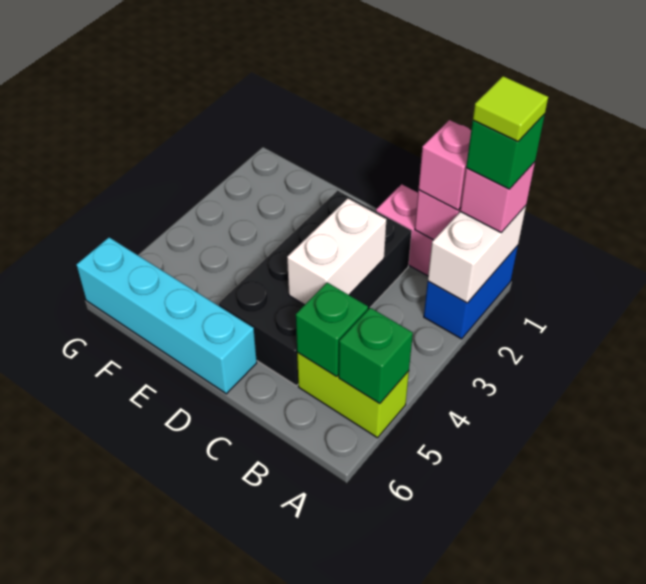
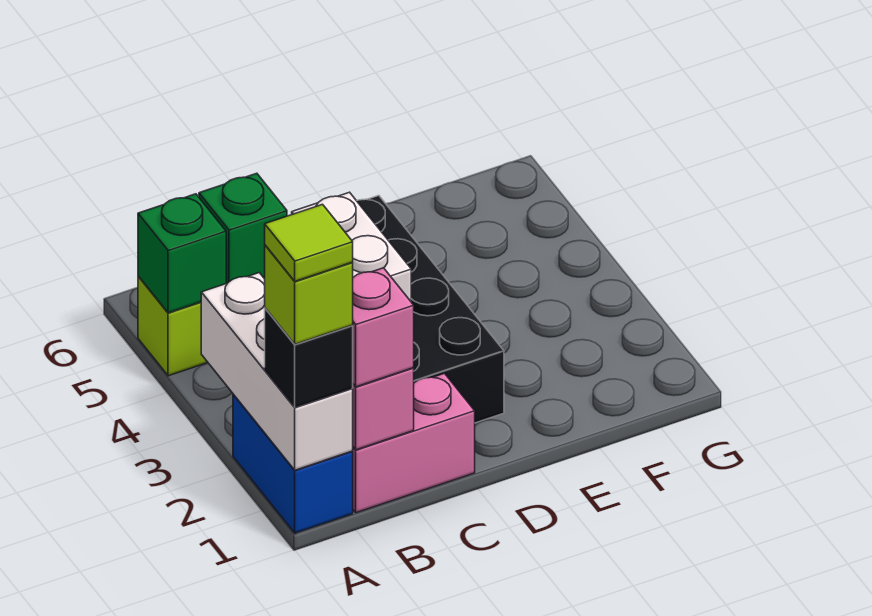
white 1x2 brick [428,206,526,303] -> white 1x3 brick [201,273,353,470]
pink 1x1 brick [460,162,535,233] -> black 1x1 brick [265,308,353,407]
green 1x1 brick [466,114,545,189] -> lime 1x1 brick [265,245,353,344]
cyan 1x4 brick [76,237,257,394] -> none

